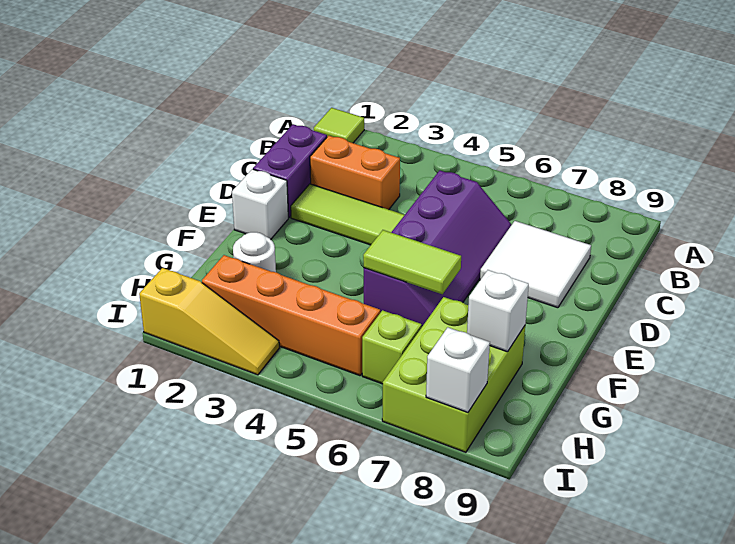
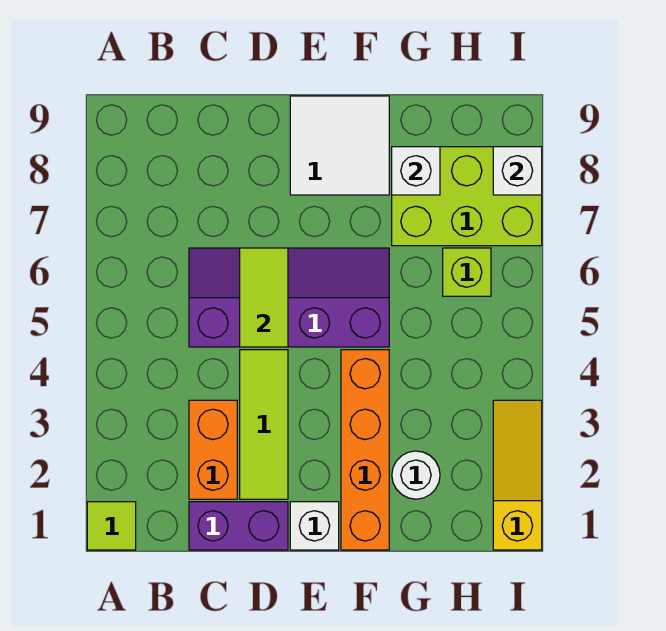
white 2x2 tile [480,221,591,308] -> white 2x2 tile moved to [290,96,389,195]
lime 1x2 tile [363,230,461,294] -> lime 1x2 tile moved to [240,248,288,347]
orange 1x4 brick [202,255,380,376] -> orange 1x4 brick moved to [341,350,389,550]

